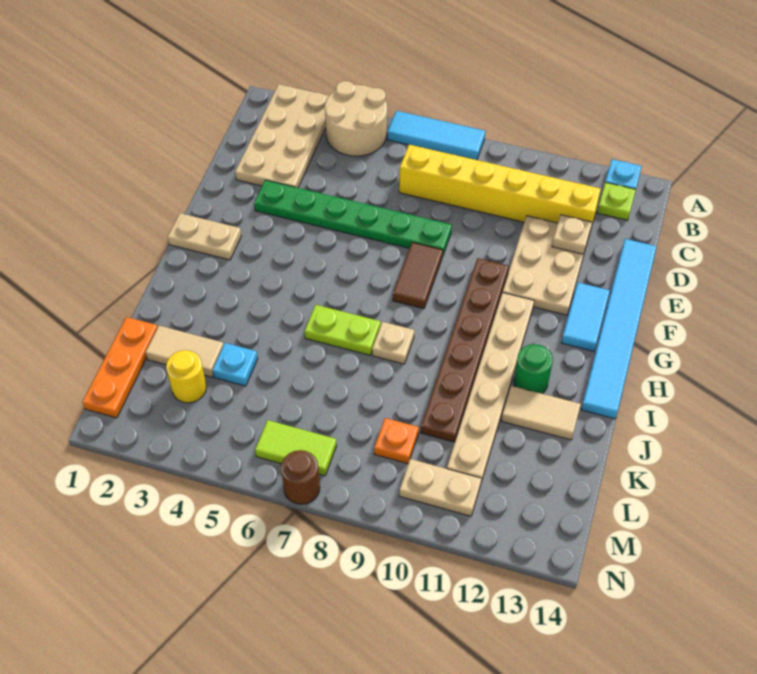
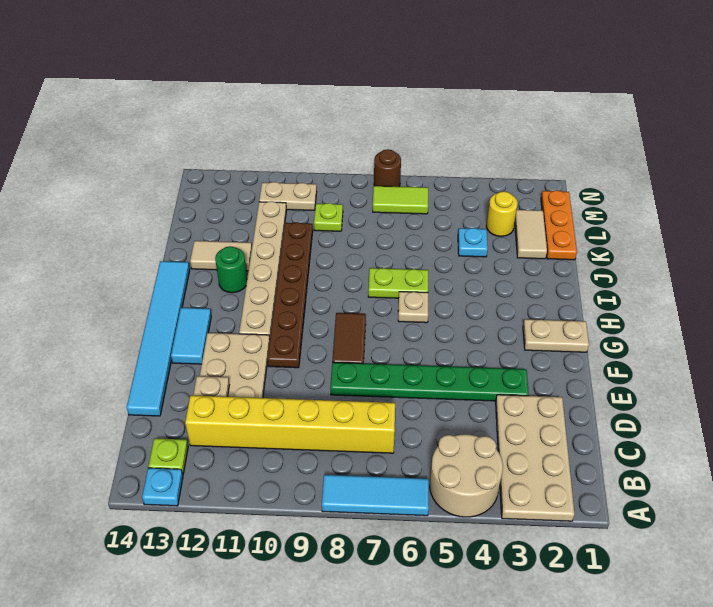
tan 1x1 plate [372,322,414,364] -> tan 1x1 plate moved to [398,292,428,323]
tan 1x2 tile [146,326,224,377] -> tan 1x2 tile turned to [515,210,547,259]
orange 1x1 plate [374,418,419,464] -> lime 1x1 plate [314,203,343,231]

